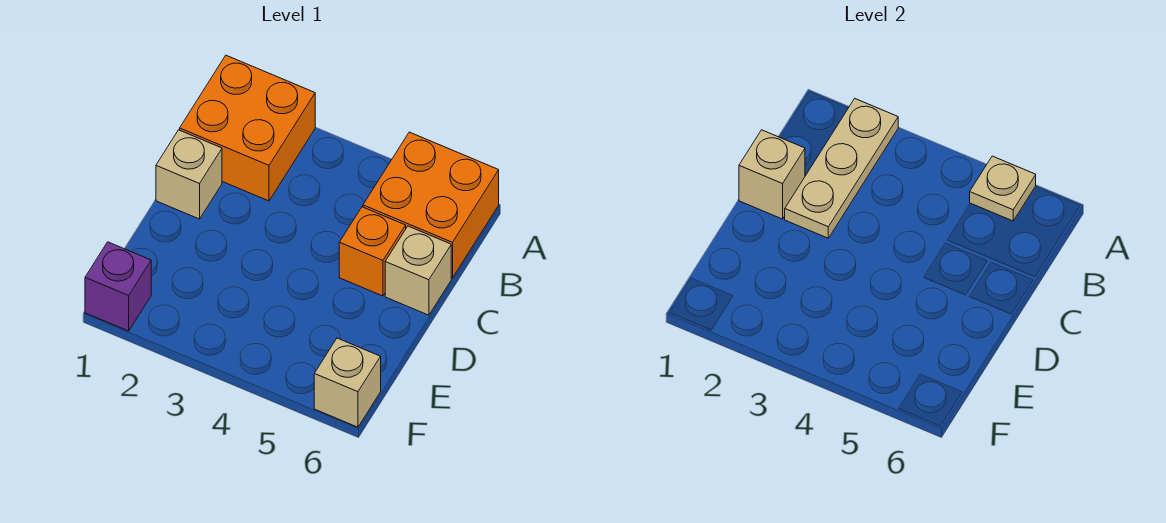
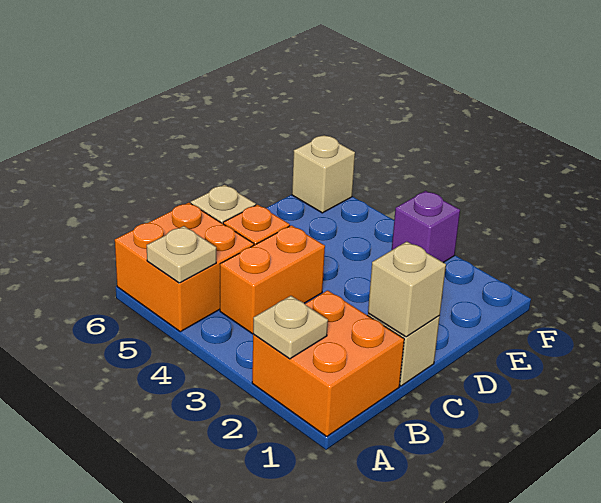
tan 1x3 plate [785,99,898,238] -> tan 1x1 plate [253,296,328,359]
none -> orange 1x2 brick [220,225,325,334]
purple 1x1 brick [85,242,151,331] -> purple 1x1 brick moved to [392,191,460,263]

